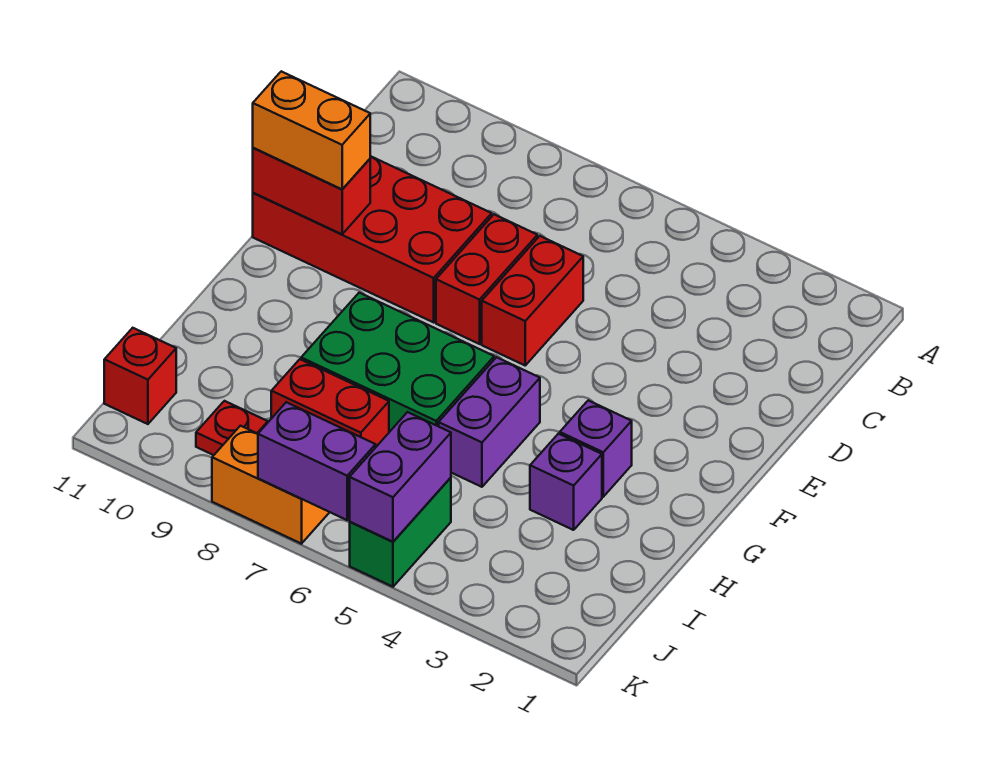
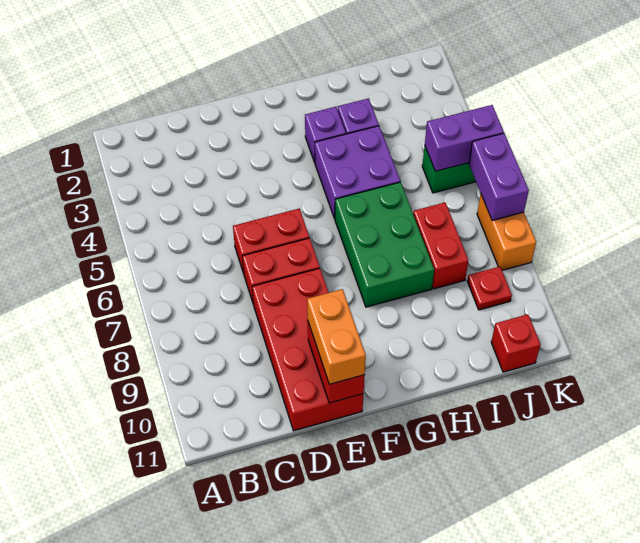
purple 1x2 brick [439,357,540,487] -> purple 2x2 brick [315,126,400,219]

